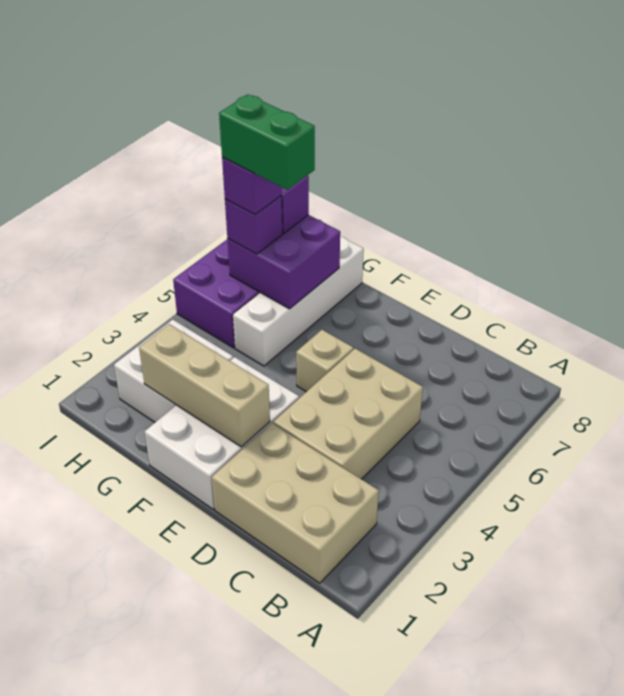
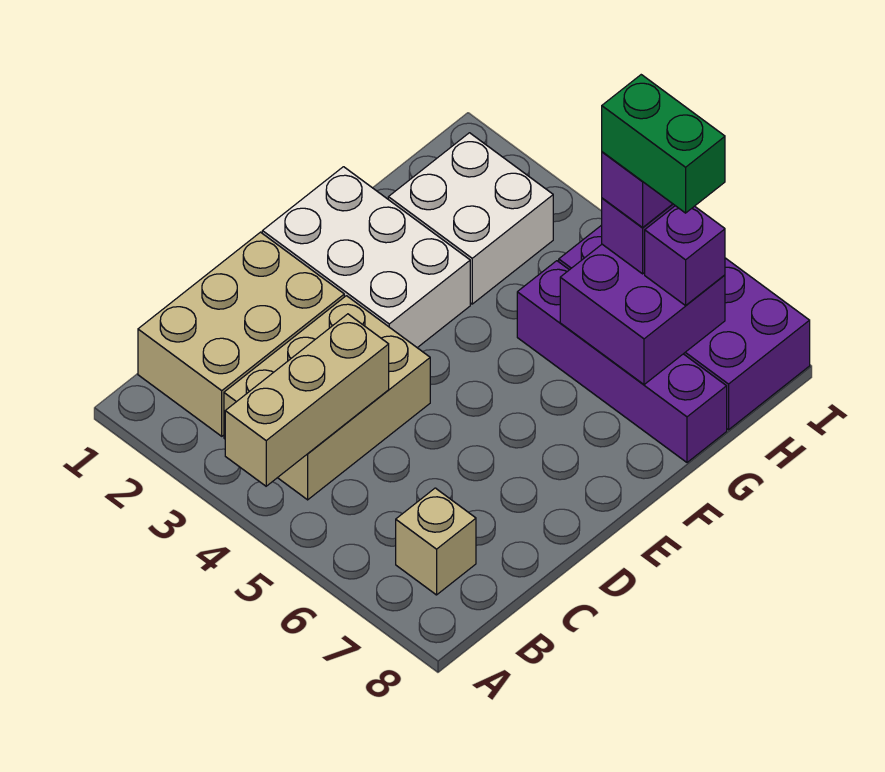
tan 2x3 brick [273,349,423,479] -> tan 2x3 brick turned to [224,296,430,500]
tan 1x3 brick [139,324,270,447] -> tan 1x3 brick moved to [225,314,389,486]
tan 1x1 brick [296,330,353,392] -> tan 1x1 brick moved to [396,488,476,595]
white 1x4 brick [233,236,364,366] -> purple 1x4 brick [517,261,727,462]
green 1x2 brick [219,94,315,190] -> green 1x2 brick turned to [602,75,725,213]

